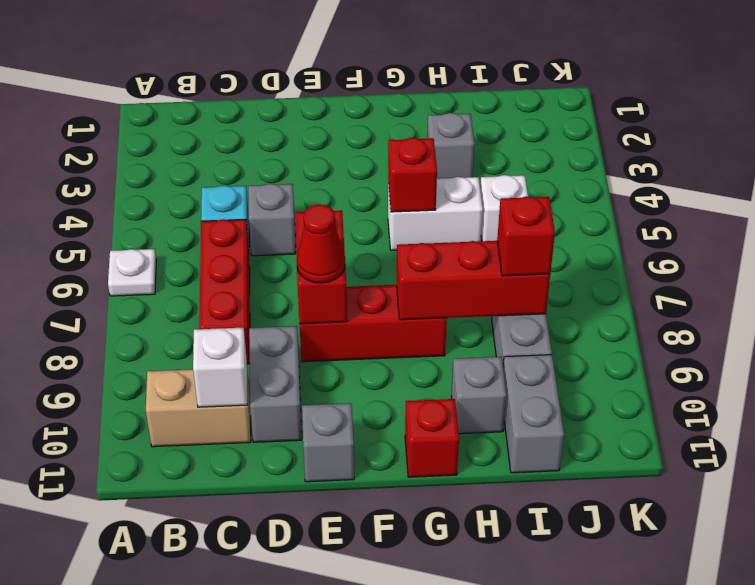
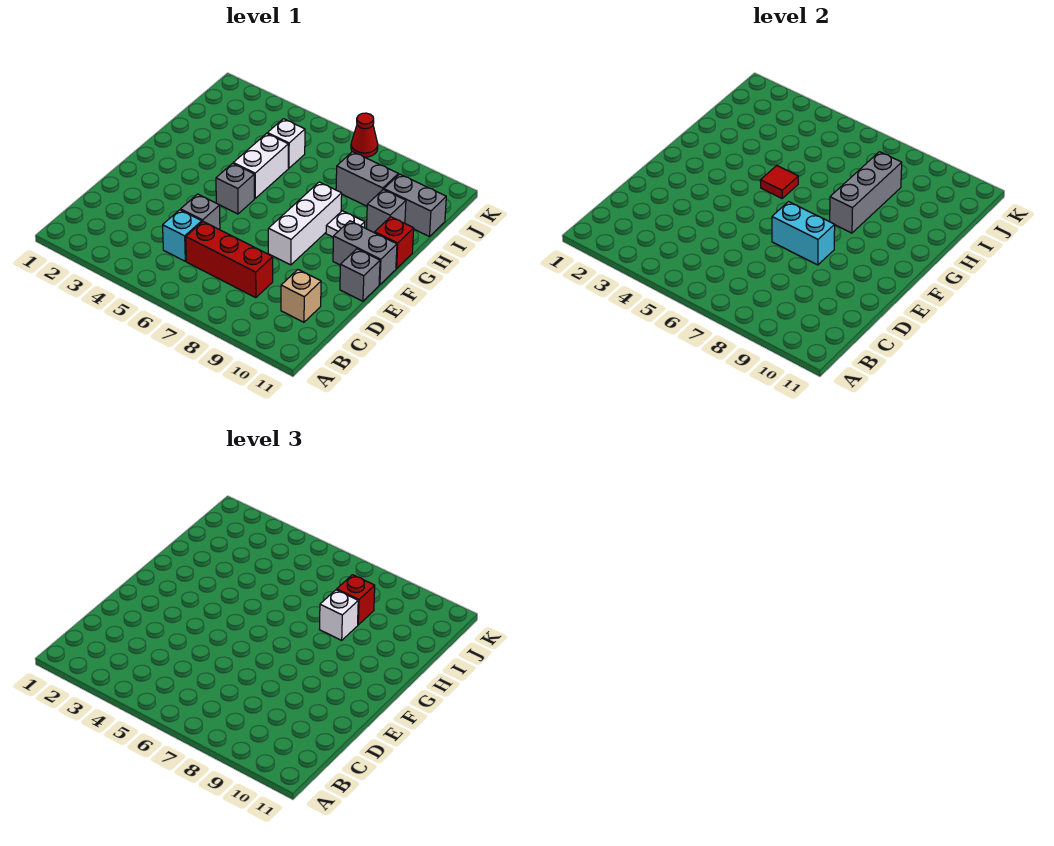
white 1x1 plate [108,249,156,296] -> white 1x1 plate moved to [326,211,365,237]
tan 1x2 brick [146,369,251,447] -> tan 1x1 brick [281,270,321,322]
white 1x1 brick [193,328,247,407] -> white 1x1 brick moved to [319,590,358,640]
grey 1x2 brick [249,326,301,442] -> grey 1x2 brick moved to [333,221,397,285]
red 1x2 brick [295,210,347,324] -> cyan 1x2 brick [772,202,835,265]
red 1x3 brick [300,285,447,362] -> white 1x3 brick [268,182,342,265]
red 1x1 cone [297,204,345,283] -> red 1x1 cone moved to [351,113,378,157]
red 1x1 brick [388,138,437,212] -> red 1x1 tile [760,166,798,198]
red 1x3 brick [397,241,550,320] -> grey 1x3 brick [830,152,902,233]
grey 1x1 brick [427,113,474,179] -> grey 1x1 brick moved to [216,163,254,214]

